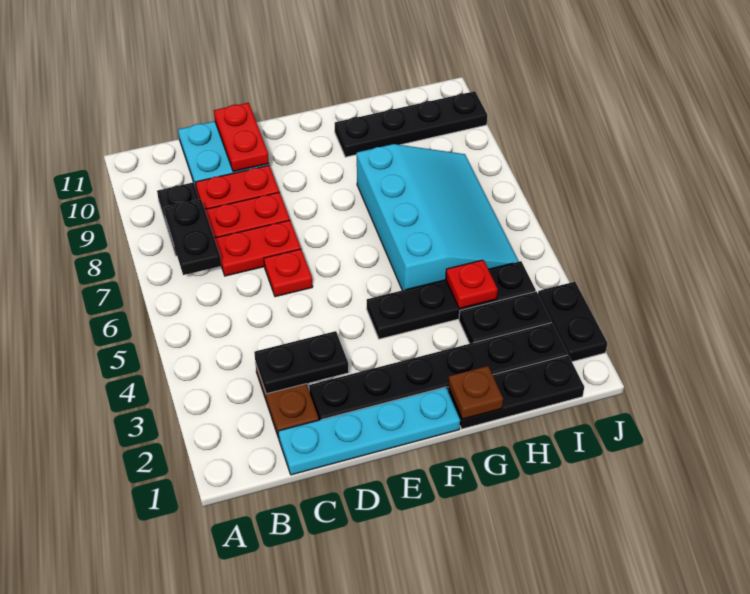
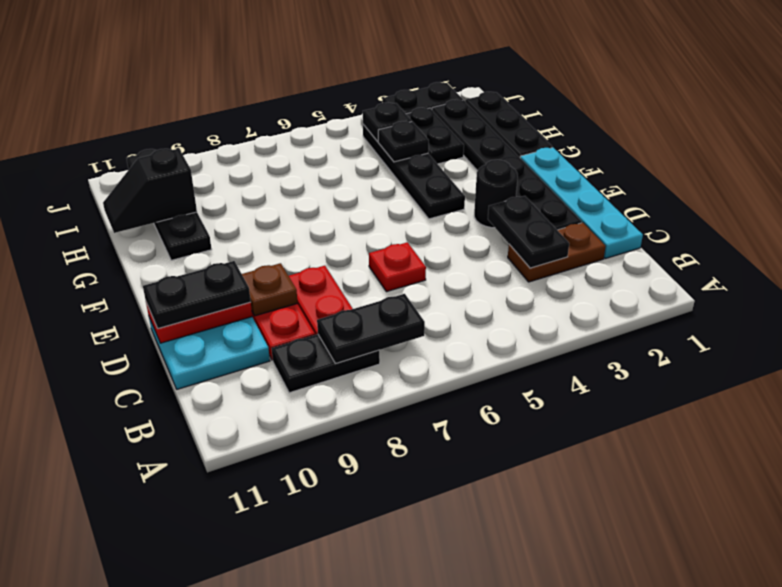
red 1x2 plate [214,220,301,276] -> none
none -> black 1x2 plate [143,261,251,328]
none -> black 1x1 round brick [474,160,518,228]
brown 1x1 plate [448,366,503,419] -> brown 1x1 plate moved to [242,263,298,316]
cyan 3x4 slope [357,144,519,290] -> none
red 1x1 plate [446,260,498,309] -> black 1x1 plate [378,121,429,162]
none -> black 1x2 slope [103,149,197,233]
none -> black 1x1 plate [363,102,412,142]

